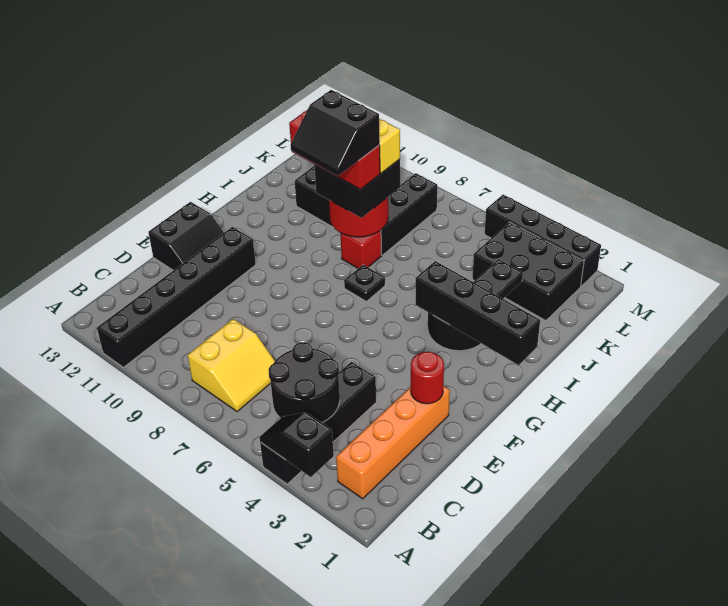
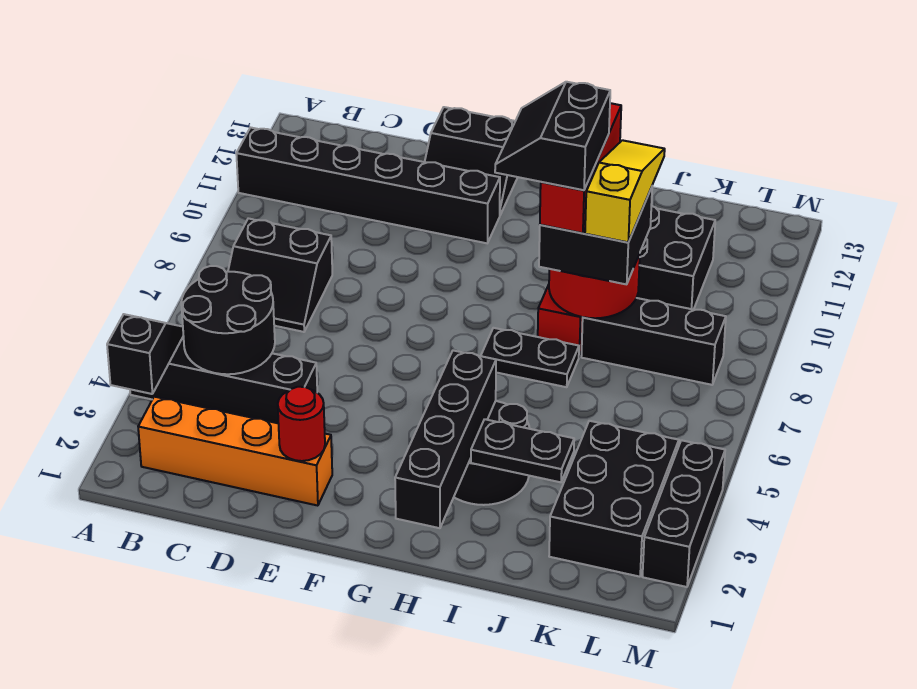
yellow 2x2 slope [188,319,275,412] -> black 2x2 slope [228,218,332,332]
black 1x1 plate [344,265,385,301] -> black 1x2 plate [481,328,579,387]
black 1x4 brick [485,195,601,286] -> black 1x3 brick [642,440,725,587]

